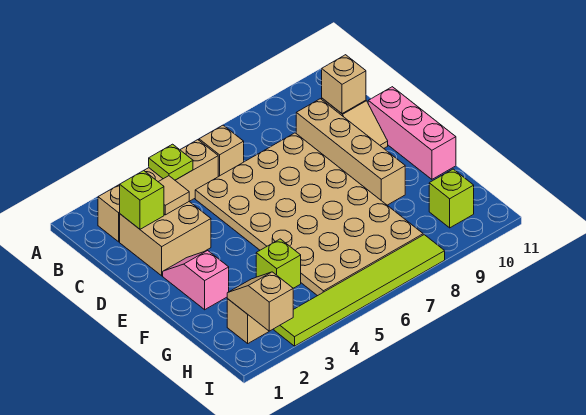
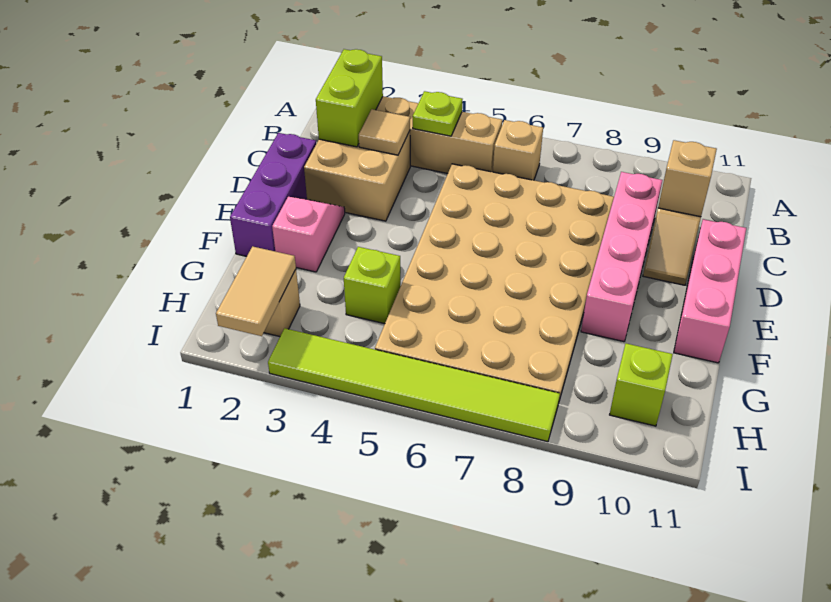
lime 1x1 brick [120,171,164,229] -> lime 1x2 brick [316,49,383,147]
tan 1x4 brick [296,99,405,205] -> pink 1x4 brick [581,172,663,342]
none -> purple 1x3 brick [230,133,316,256]
tan 1x2 slope [227,272,293,331] -> tan 1x2 tile [216,246,296,336]

